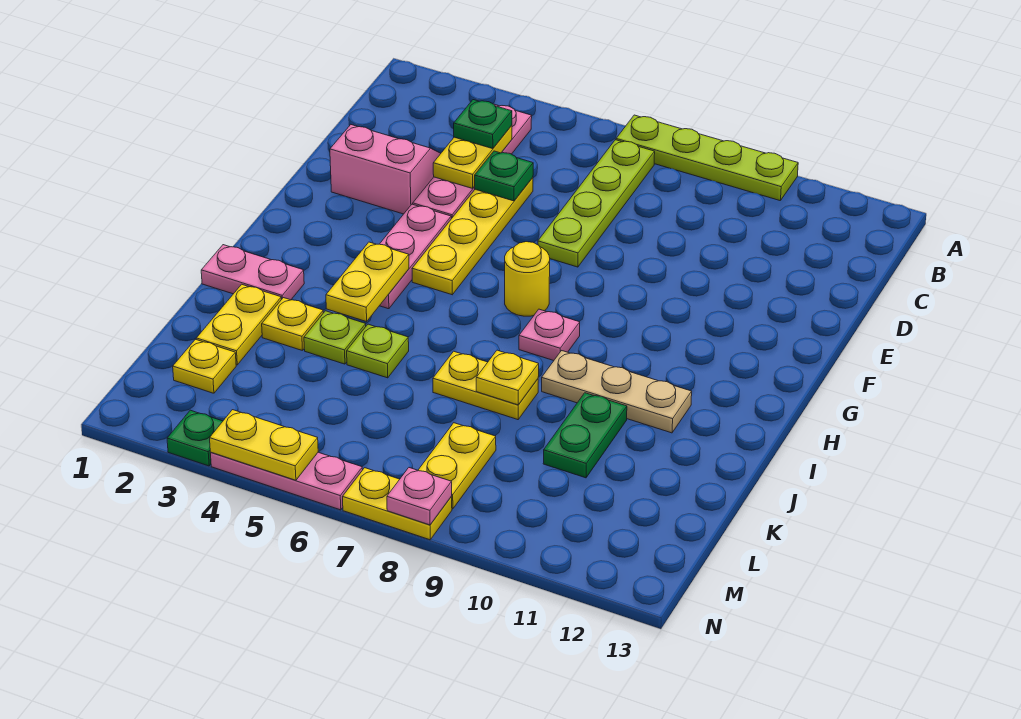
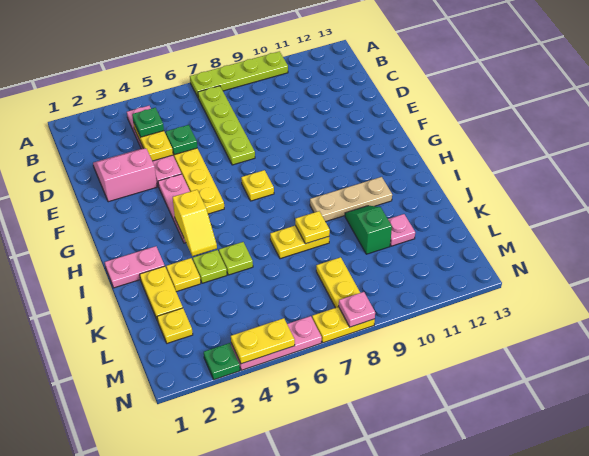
yellow 1x1 round brick [505,242,550,316] -> yellow 1x1 plate [241,170,274,201]
yellow 1x2 plate [326,242,409,322] -> yellow 1x2 slope [173,190,217,256]
pink 1x1 plate [519,309,580,361] -> pink 1x1 plate moved to [388,214,415,246]
green 1x2 plate [543,393,627,478] -> green 1x2 slope [345,206,392,254]

